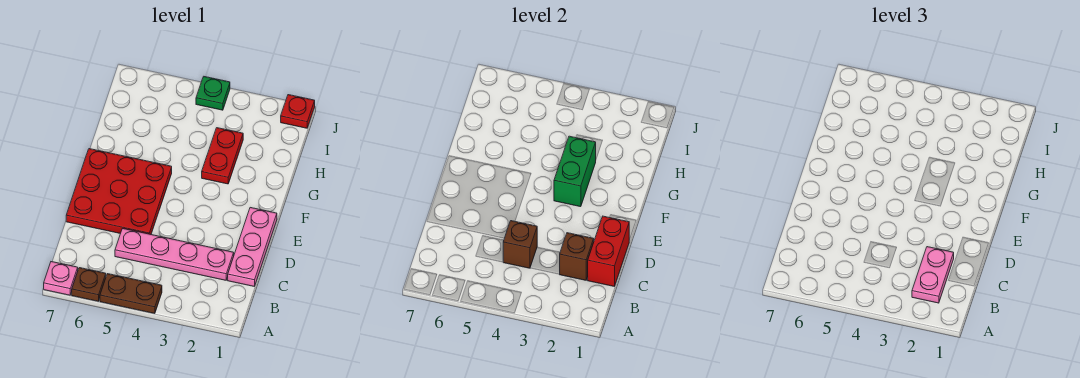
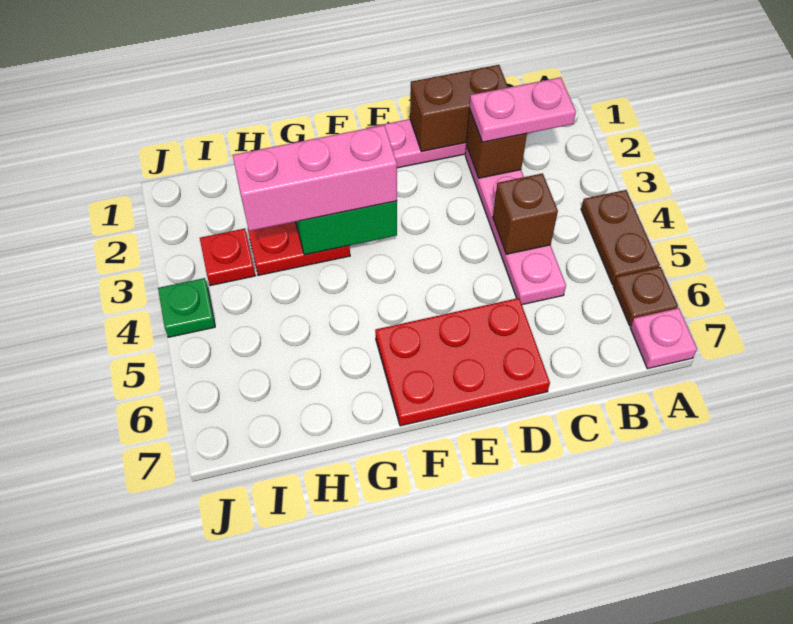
red 1x2 brick [588,216,629,286] -> brown 1x2 brick [410,65,508,152]
red 3x3 plate [66,149,172,234] -> red 2x3 plate [375,298,550,426]
none -> pink 1x3 brick [233,125,397,231]
red 1x1 plate [281,95,315,128] -> red 1x1 plate moved to [200,228,255,286]

